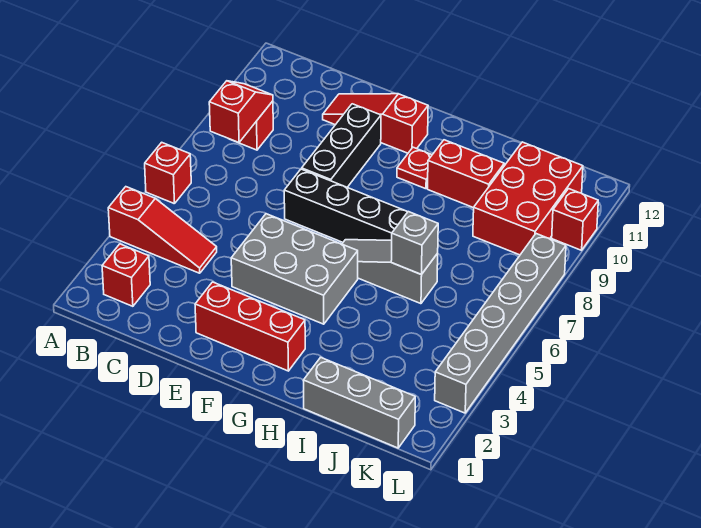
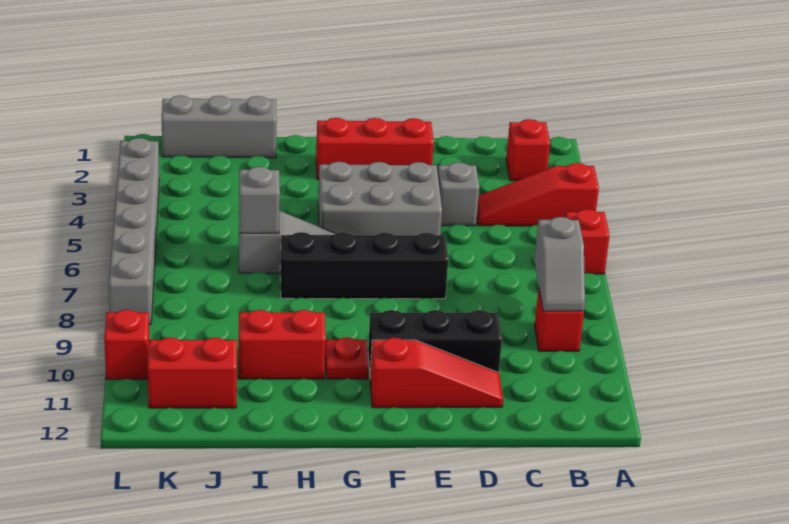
red 1x2 slope [209,81,273,142] -> grey 1x2 slope [534,217,585,311]
none -> grey 1x1 brick [438,162,479,226]
black 1x3 brick [302,104,381,187] -> black 1x3 brick turned to [368,310,502,373]
red 2x3 brick [473,142,583,255] -> red 1x2 brick [148,338,237,408]

